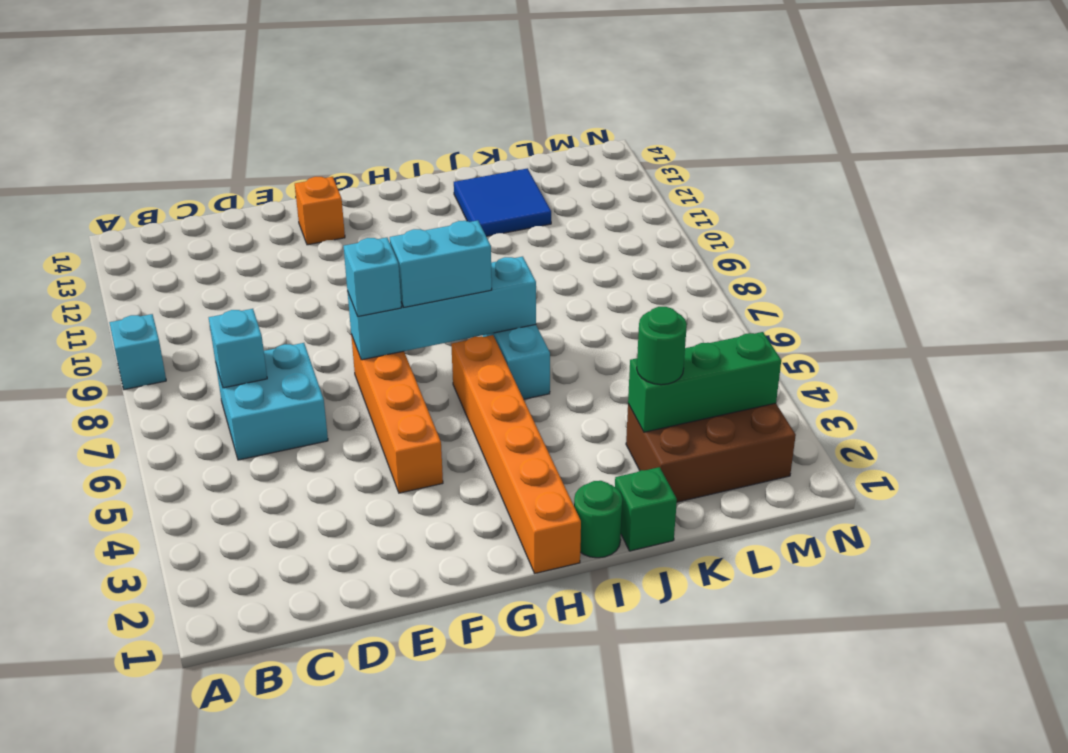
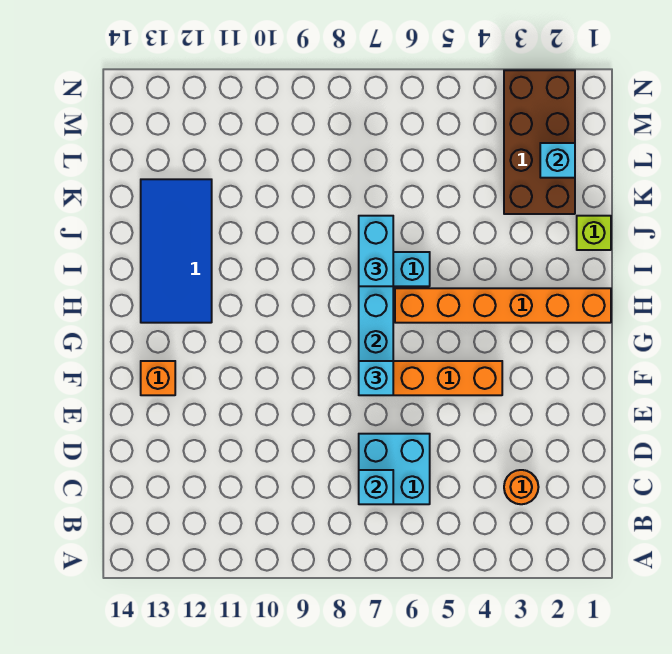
cyan 1x1 brick [109,314,166,390] -> cyan 1x1 brick moved to [540,143,575,178]
none -> orange 1x1 round brick [504,470,538,504]
cyan 1x2 brick [390,220,492,307] -> cyan 1x2 brick moved to [359,216,393,286]
green 1x1 round brick [574,481,622,558] -> none
green 1x1 brick [615,467,677,551] -> lime 1x1 brick [577,216,611,250]
blue 2x2 tile [454,168,551,236] -> blue 2x4 tile [141,179,212,323]
brown 2x3 brick [626,403,796,502] -> brown 2x4 brick [504,70,575,214]
green 1x3 brick [628,332,781,432] -> none
green 1x1 round brick [637,307,687,385] -> none

